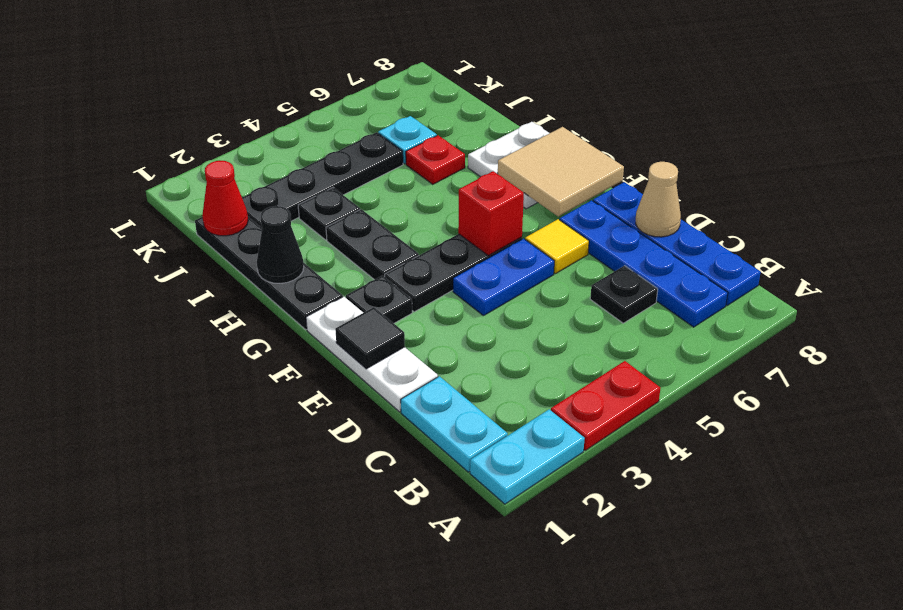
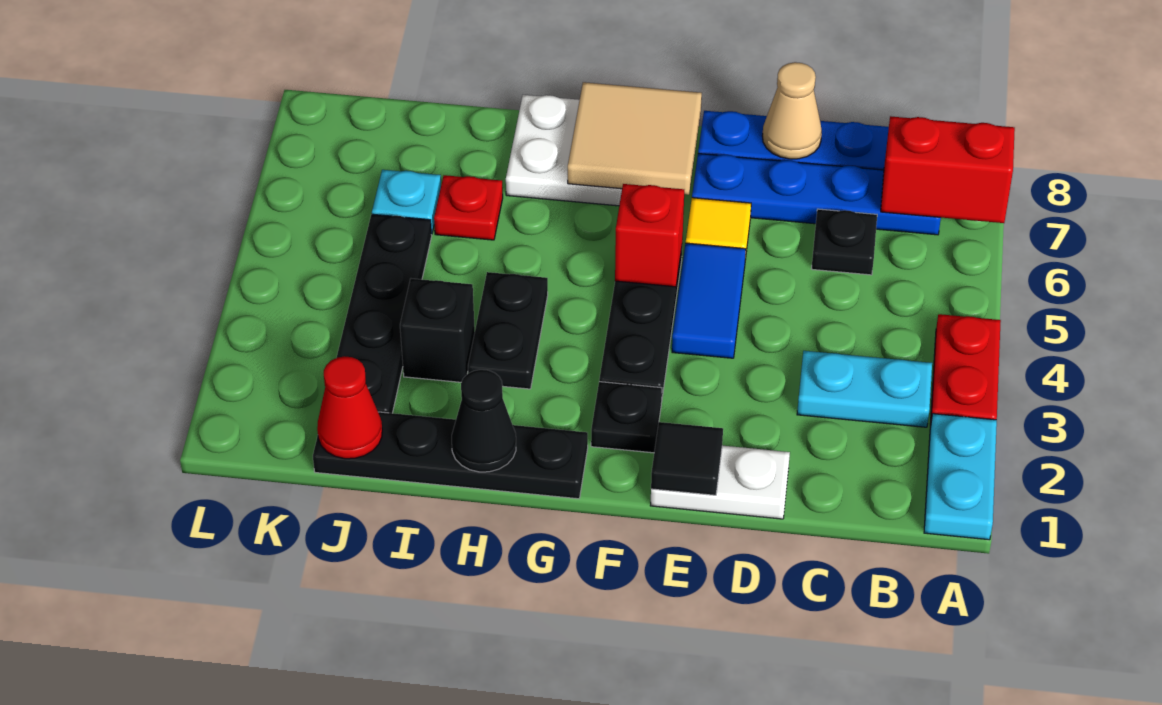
none -> red 1x2 brick [881,116,1015,223]
cyan 1x2 plate [401,376,508,472] -> cyan 1x2 plate moved to [797,351,932,427]
white 1x3 plate [306,297,438,412] -> white 1x2 plate [650,446,790,519]
blue 1x2 plate [453,239,554,316] -> blue 1x2 tile [672,243,746,358]
black 1x2 plate [326,209,419,280] -> black 1x2 plate turned to [468,272,548,389]
black 1x1 plate [298,188,360,240] -> black 1x1 brick [400,279,475,382]

